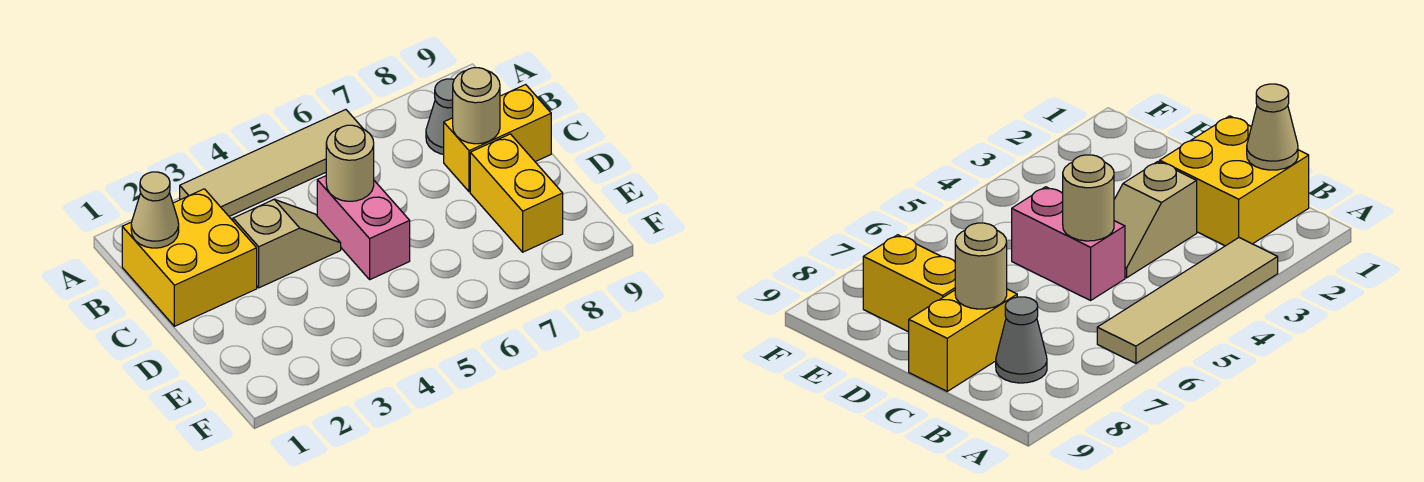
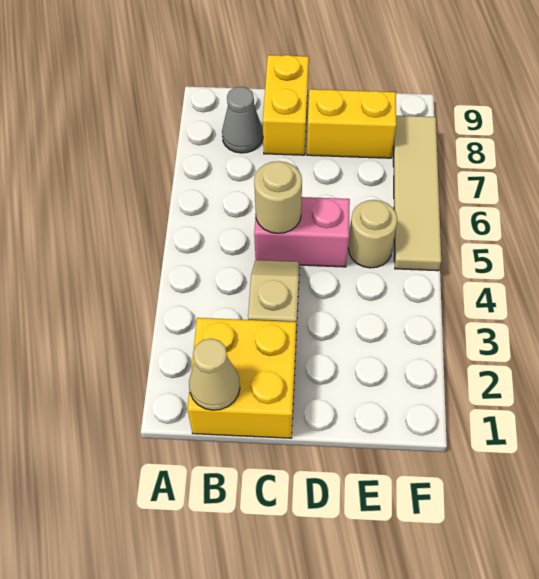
tan 1x4 tile [180,110,363,216] -> tan 1x4 tile moved to [393,116,441,271]
tan 1x1 round brick [453,68,500,144] -> tan 1x1 round brick moved to [348,200,397,268]

